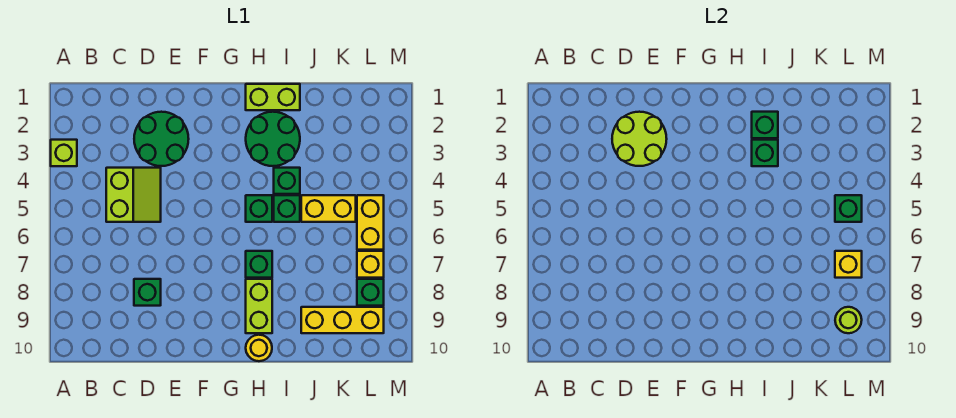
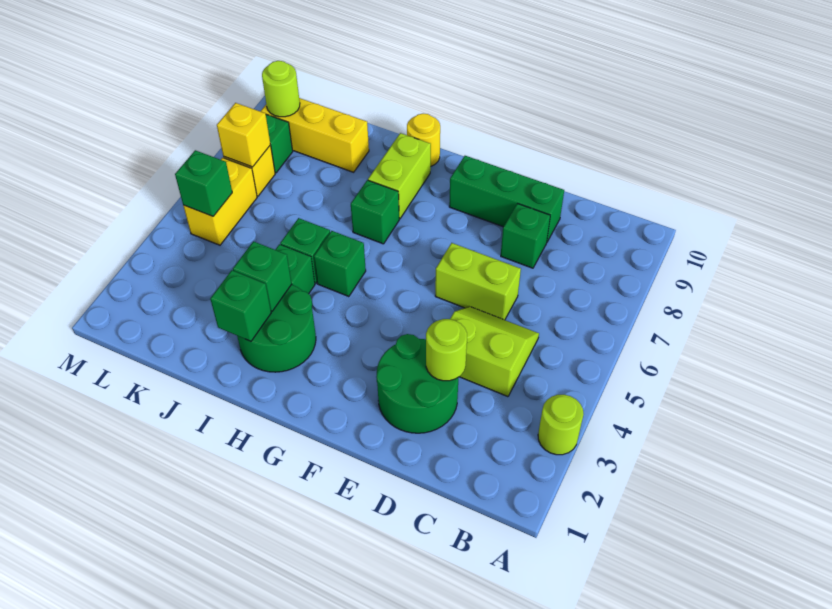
lime 1x1 brick [51,140,77,166] -> lime 1x1 round brick [538,395,584,455]
lime 2x2 slope [106,168,161,222] -> lime 2x2 slope turned to [450,306,539,397]
lime 2x2 round brick [612,112,667,166] -> lime 1x1 round brick [426,319,467,381]
none -> green 1x3 brick [449,156,564,242]
lime 1x2 brick [246,84,300,110] -> lime 1x2 brick moved to [435,243,521,320]
yellow 1x2 brick [301,195,356,222] -> none

